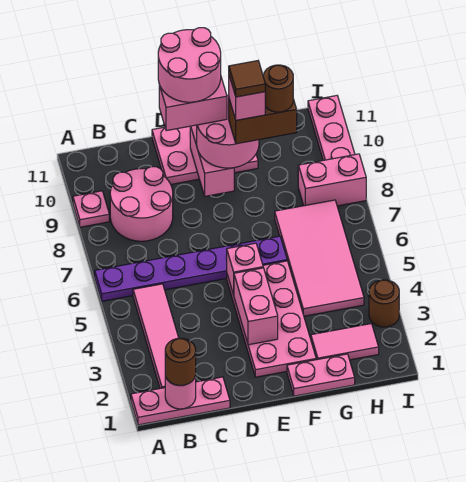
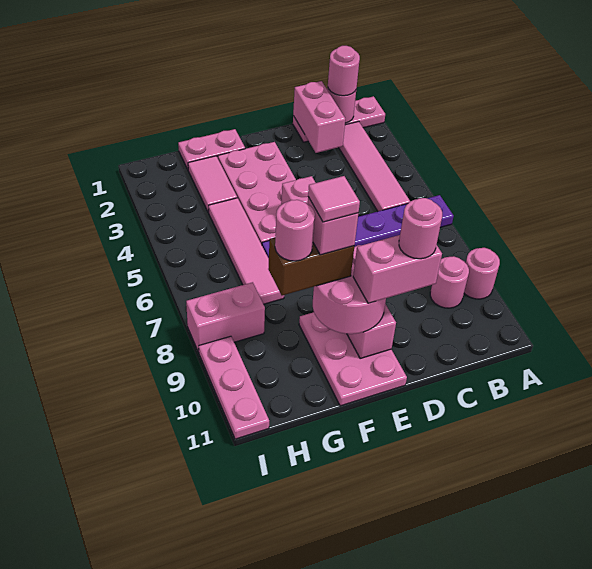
pink 1x1 plate [73,191,109,227] -> pink 1x1 round brick [464,248,500,299]
brown 1x1 round brick [165,338,196,386] -> pink 1x1 round brick [328,46,360,96]
pink 2x2 round brick [110,167,173,241] -> pink 1x1 round brick [430,256,469,308]
pink 2x3 plate [152,126,258,184] -> pink 2x3 plate turned to [299,312,407,406]
pink 2x2 round brick [158,28,221,102] -> pink 1x1 round brick [399,198,442,259]
pink 1x2 brick [234,268,278,345] -> pink 1x2 brick moved to [293,81,345,153]
brown 1x1 tile [229,61,265,97] -> pink 1x1 tile [308,176,360,222]
pink 1x2 tile [311,324,379,360] -> pink 1x2 tile turned to [188,156,237,212]
pink 2x4 tile [275,200,364,316] -> pink 1x4 tile [208,198,284,304]
brown 1x1 round brick [263,65,293,112] -> pink 1x1 round brick [275,200,315,261]
brown 1x1 round brick [369,280,399,327] -> none

